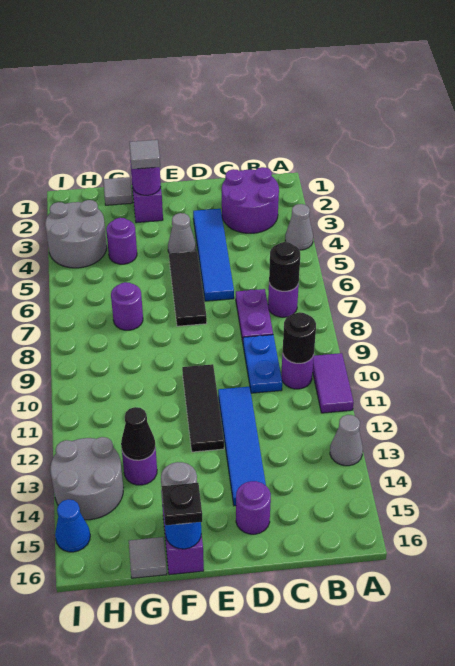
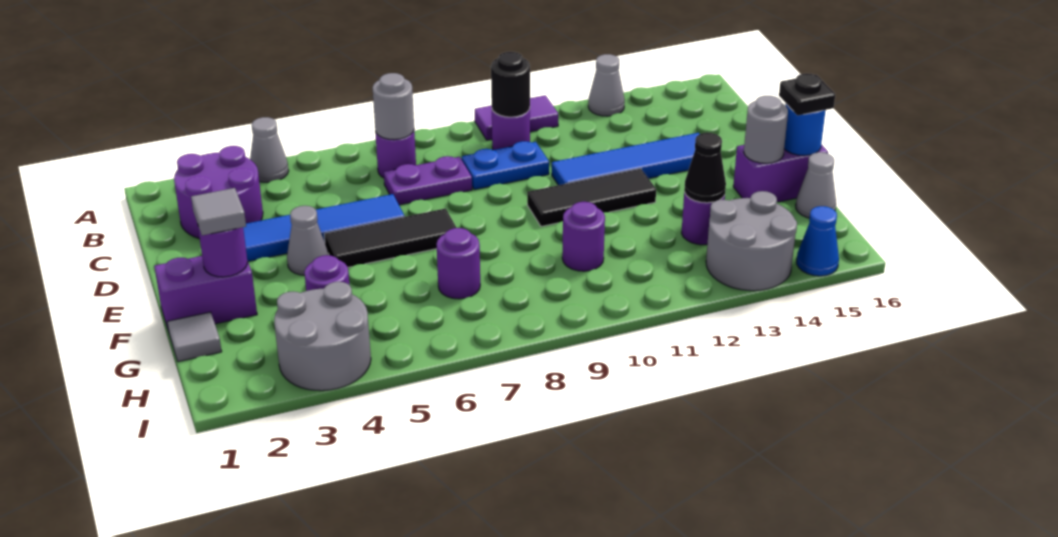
black 1x1 round brick [269,242,300,291] -> grey 1x1 round brick [373,73,414,140]
purple 1x1 round brick [236,481,271,534] -> purple 1x1 round brick moved to [562,202,605,271]
grey 1x1 tile [129,537,167,578] -> grey 1x1 cone [796,152,836,218]

